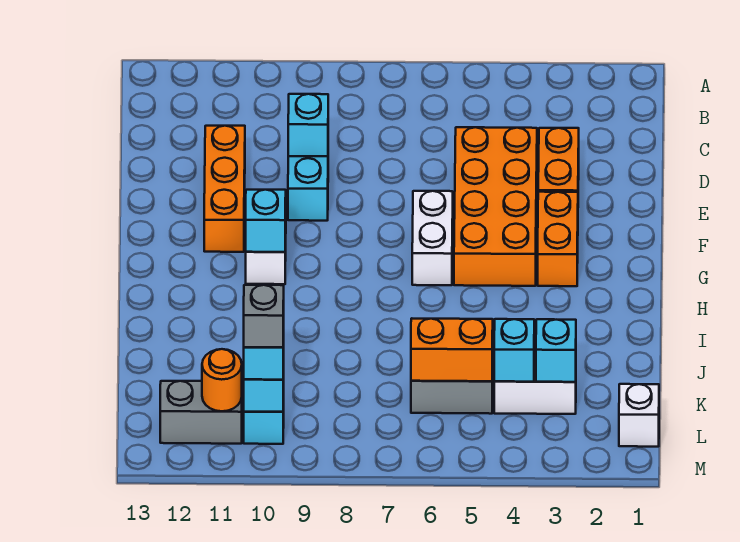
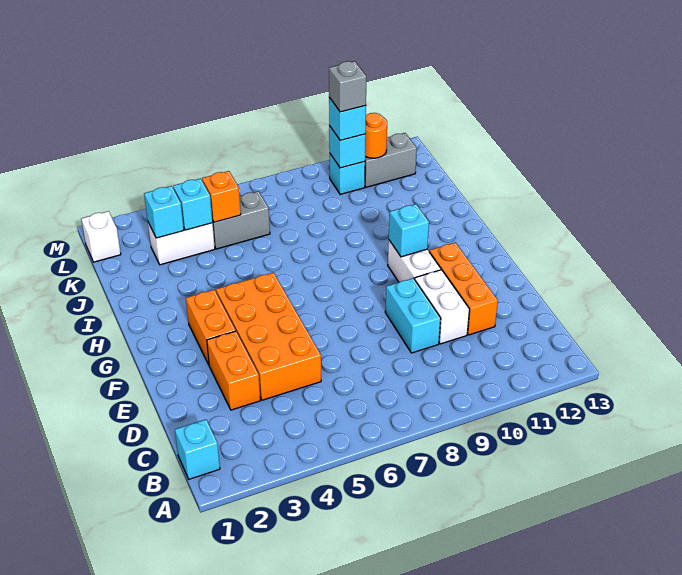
cyan 1x1 brick [288,94,328,156] -> cyan 1x1 brick moved to [175,419,220,479]
white 1x2 brick [412,191,453,285] -> white 1x2 brick moved to [415,270,469,344]
orange 1x2 brick [411,319,493,381] -> orange 1x1 brick [202,171,241,222]

